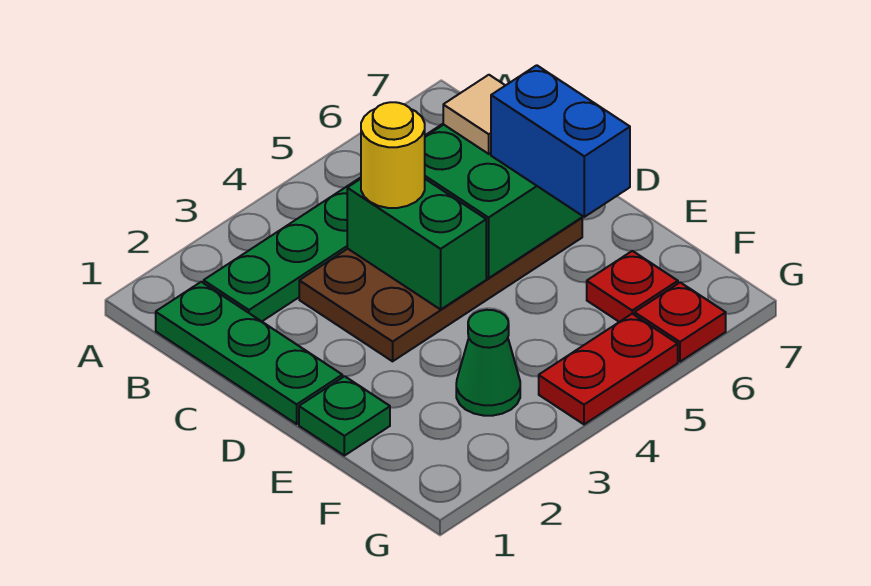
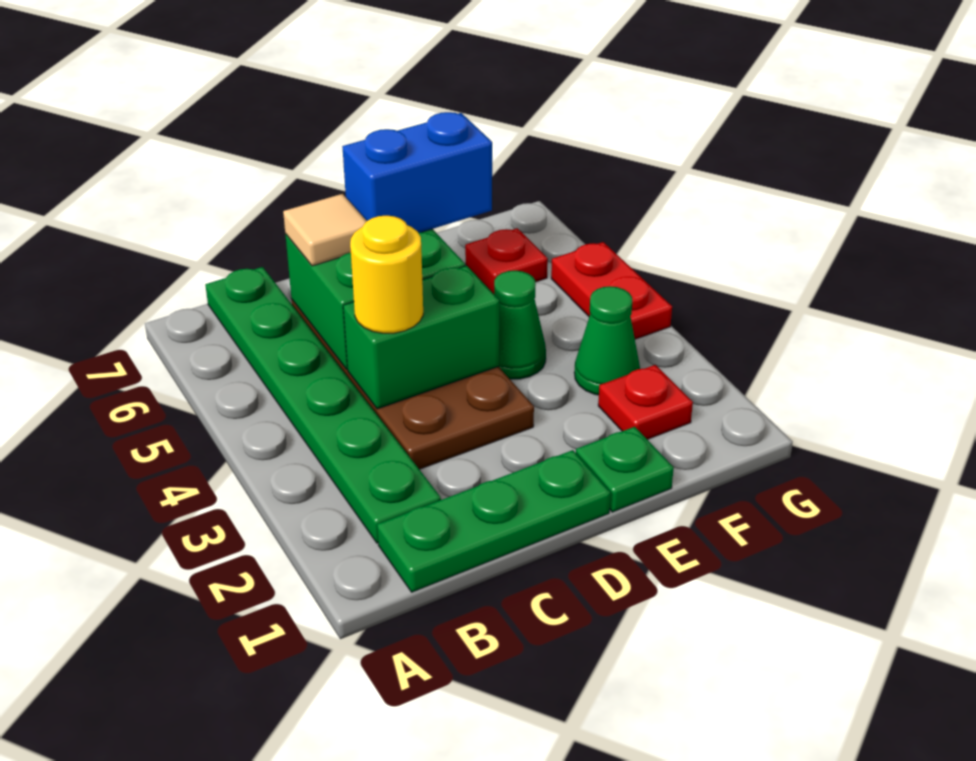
none -> green 1x1 cone [494,271,546,379]
red 1x1 plate [635,282,726,362] -> red 1x1 plate moved to [598,365,693,439]

